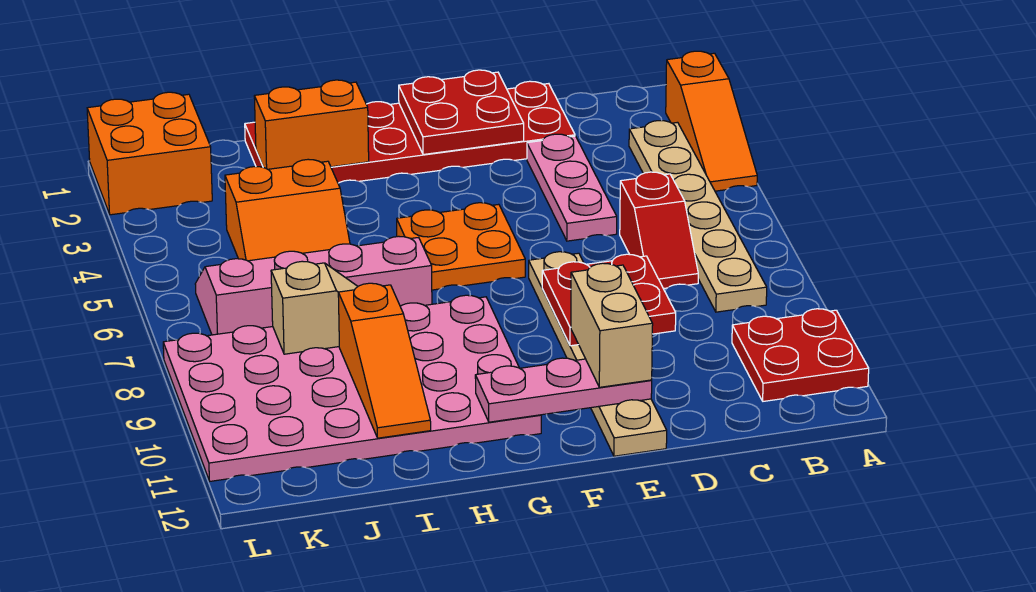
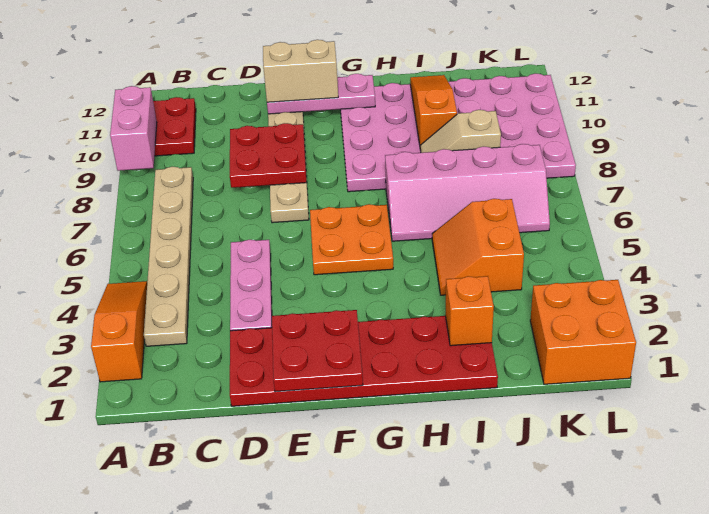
none -> pink 1x2 brick [110,86,157,171]
red 1x2 slope [620,172,698,289] -> none
tan 1x2 brick [571,263,653,387] -> tan 1x2 brick turned to [263,40,338,102]
orange 1x2 brick [254,80,369,169] -> orange 1x1 brick [445,276,494,346]
orange 2x2 slope [225,159,350,261] -> orange 2x2 slope turned to [432,199,524,295]

